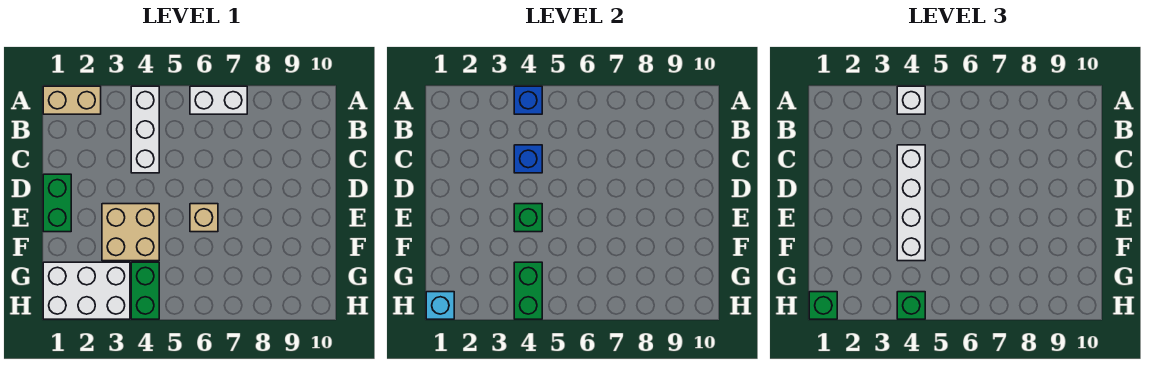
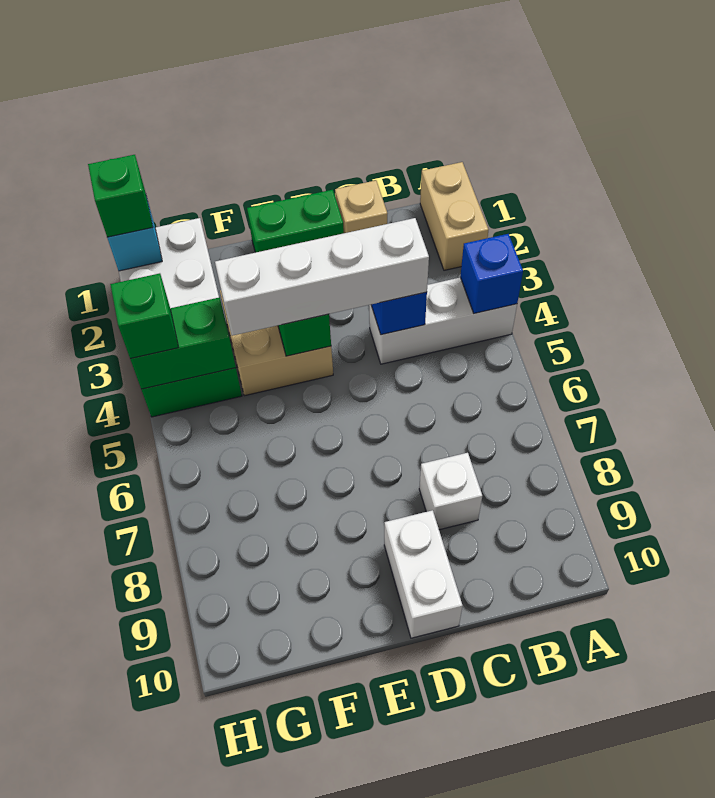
white 1x1 brick [897,86,925,114] -> white 1x1 brick moved to [419,453,482,530]
white 1x2 brick [190,86,247,114] -> white 1x2 brick moved to [384,510,463,638]
tan 1x1 brick [190,204,218,232] -> tan 1x1 brick moved to [335,180,388,233]

